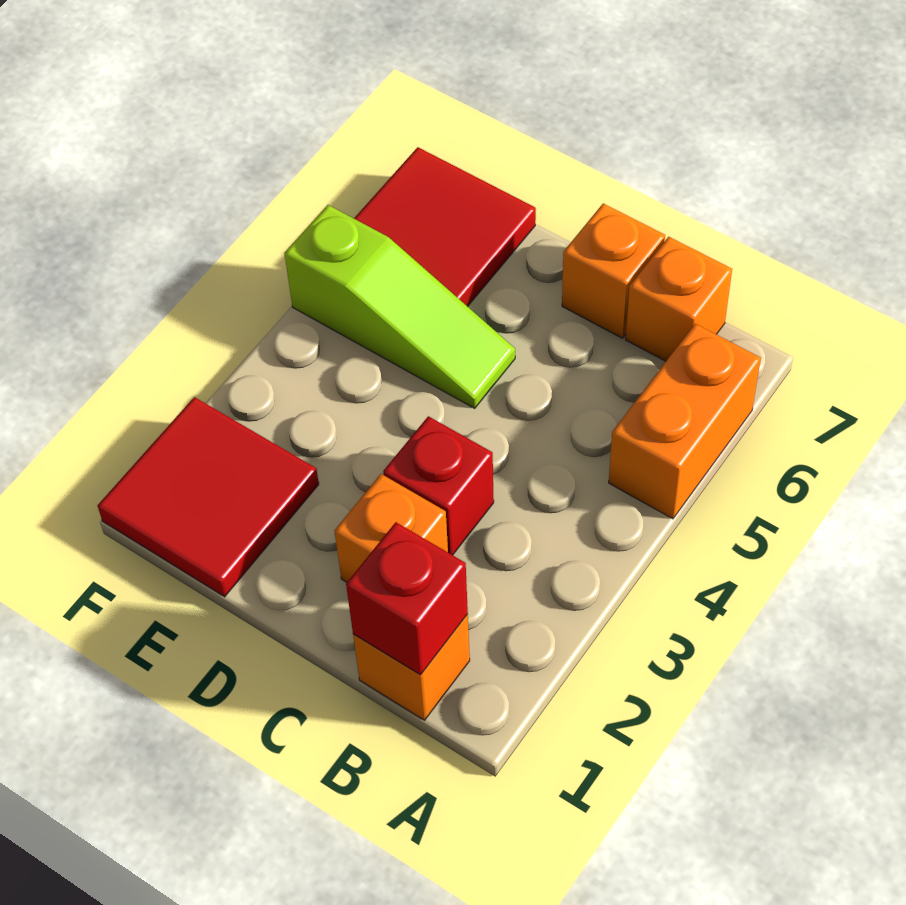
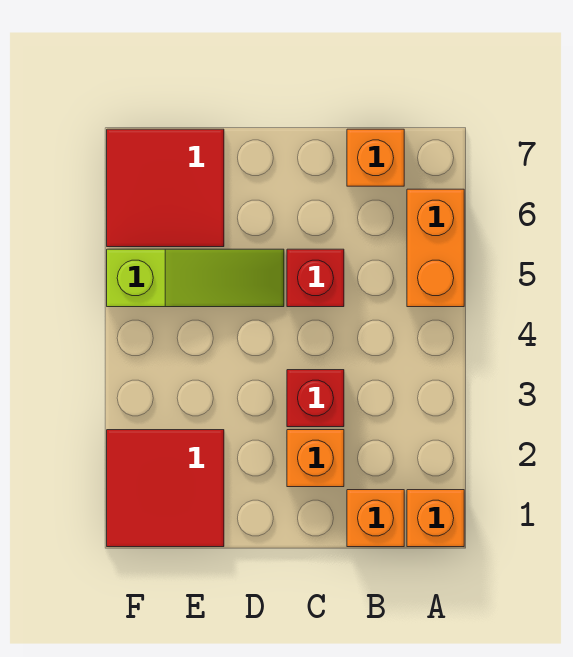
red 1x1 brick [346,522,468,675] -> red 1x1 brick moved to [287,249,344,307]
orange 1x1 brick [562,203,665,338] -> orange 1x1 brick moved to [407,490,464,547]

